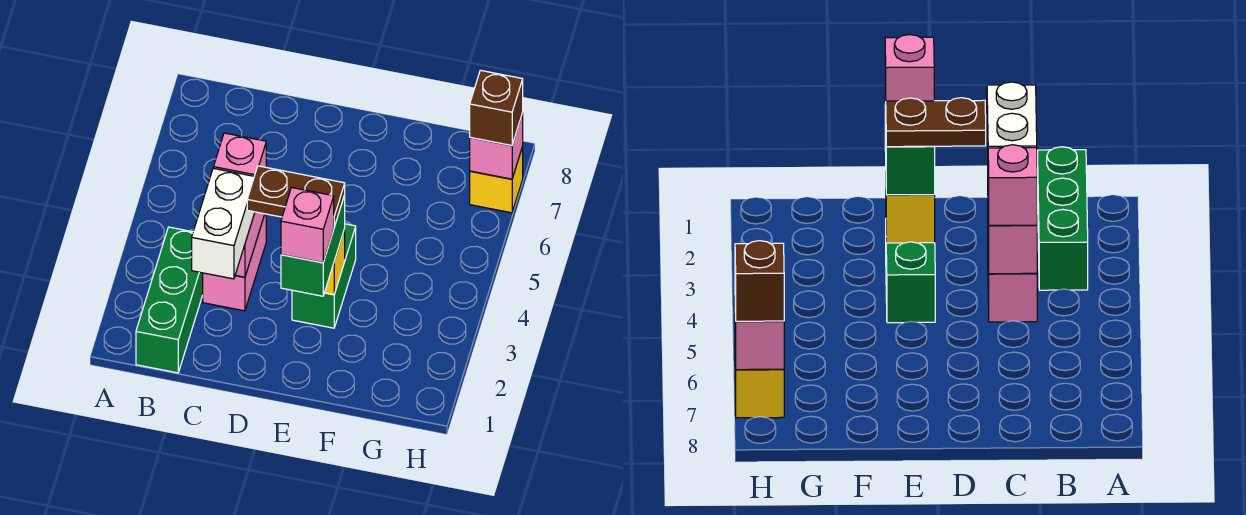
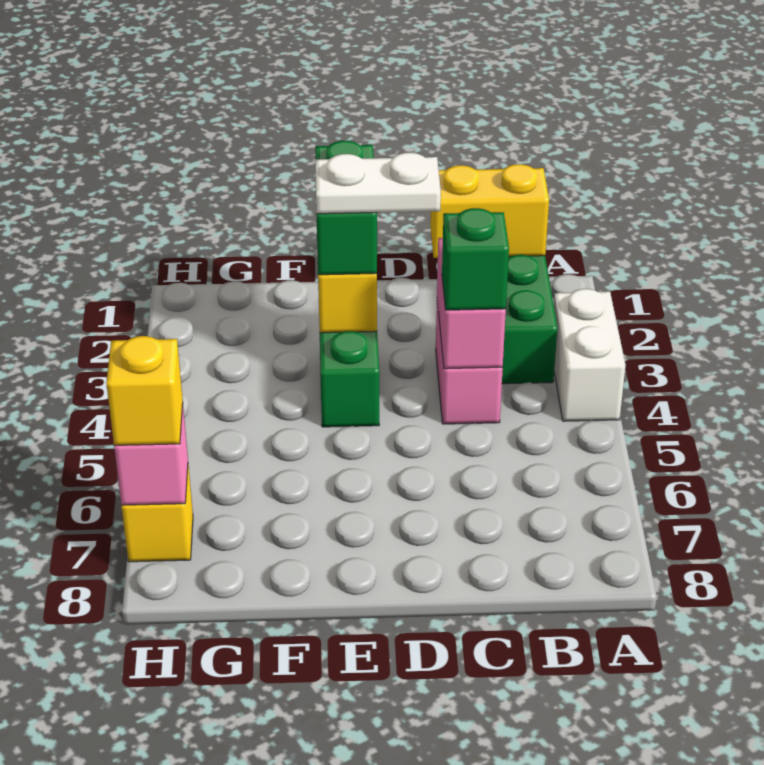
none -> yellow 1x2 brick [430,164,549,258]
white 1x2 brick [192,168,255,279] -> white 1x2 brick moved to [554,289,626,421]
pink 1x1 brick [214,133,266,176] -> green 1x1 brick [442,208,509,310]
brown 1x2 plate [247,166,345,227] -> white 1x2 plate [315,153,441,214]
pink 1x1 brick [281,188,334,263] -> none
brown 1x1 brick [470,70,523,146] -> yellow 1x1 brick [106,336,183,445]

